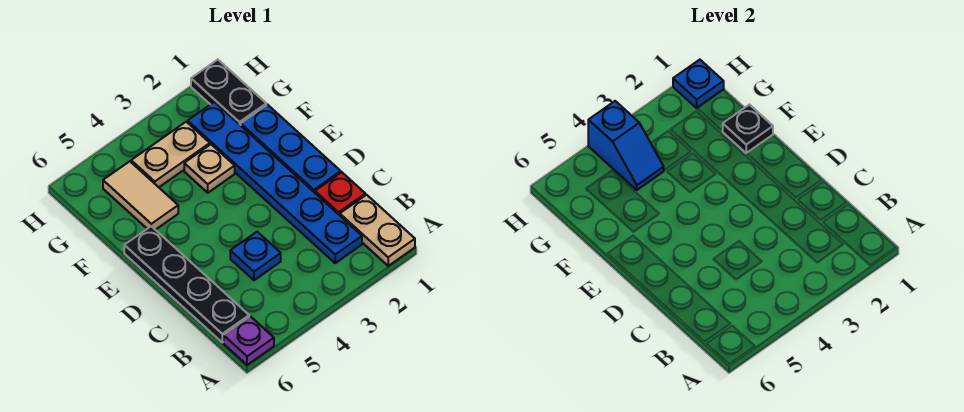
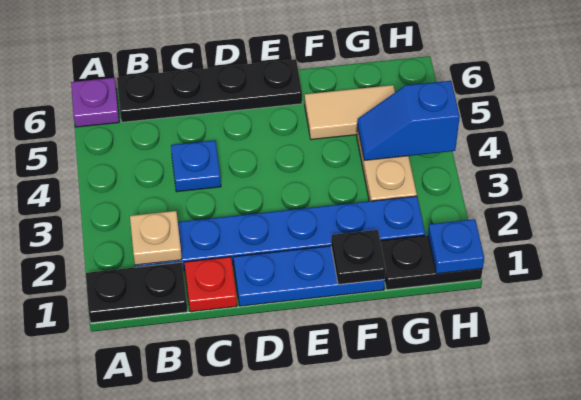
tan 1x2 plate [340,195,415,266] -> black 1x2 plate [86,262,188,323]
tan 1x1 plate [184,144,235,193] -> tan 1x1 plate moved to [130,211,182,265]

